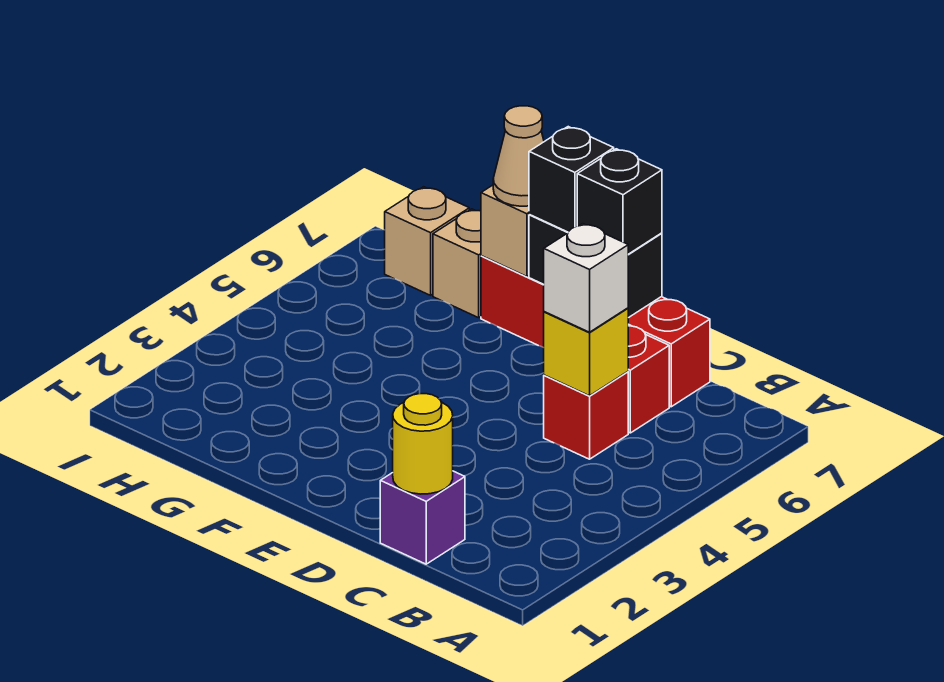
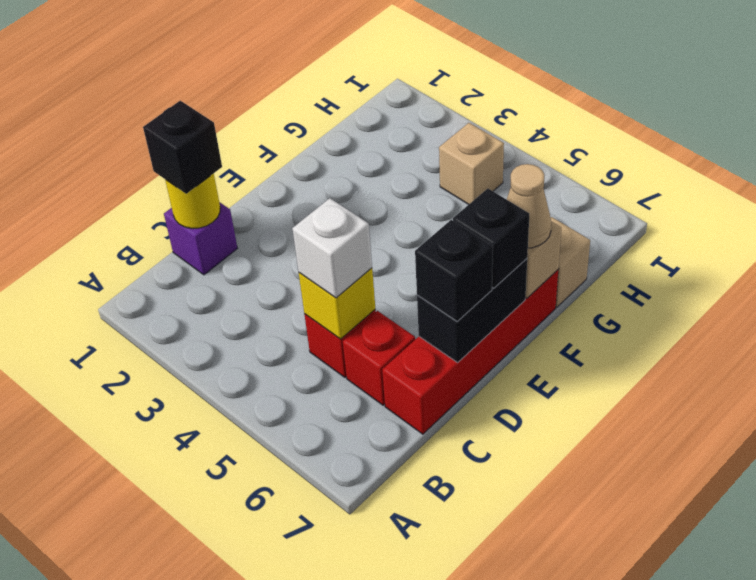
none -> black 1x1 brick [143,101,222,194]
tan 1x1 brick [385,187,469,295] -> tan 1x1 brick moved to [439,123,504,205]

